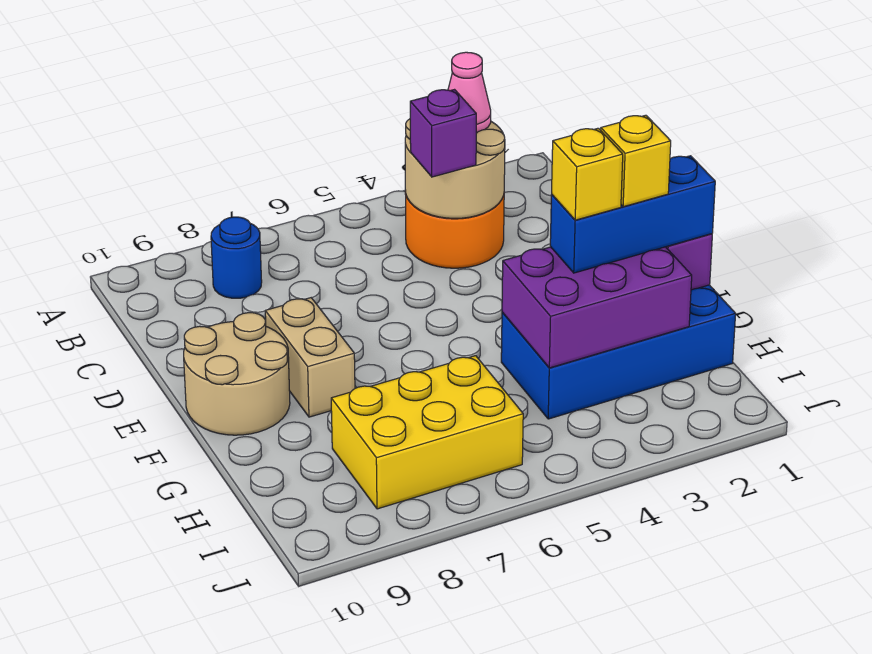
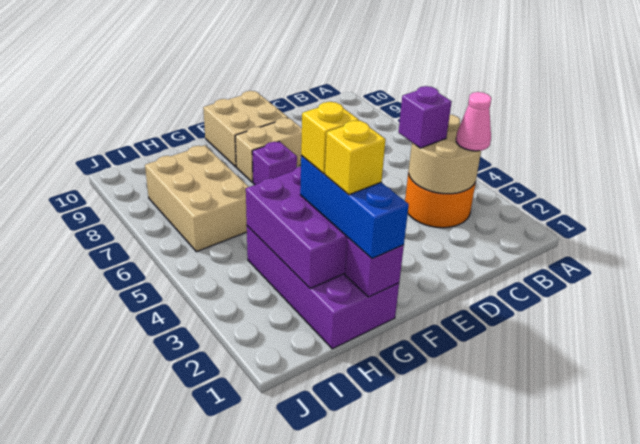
blue 1x1 round brick [211,217,262,298] -> none
tan 2x2 round brick [184,313,290,435] -> tan 2x2 brick [203,91,288,167]
none -> purple 1x1 brick [252,141,297,185]
blue 2x4 brick [501,285,736,419] -> purple 2x4 brick [247,226,399,349]
yellow 2x3 brick [331,356,523,509] -> tan 2x3 brick [145,145,249,252]

